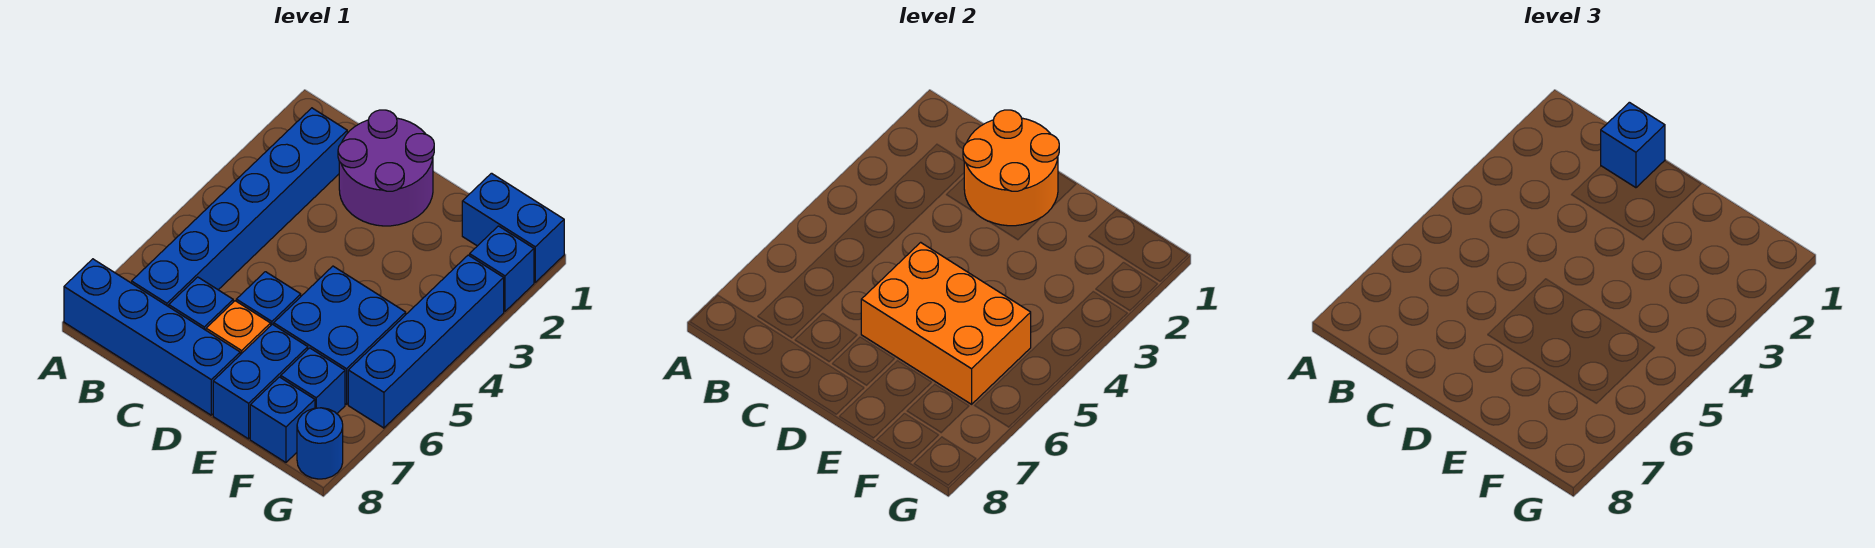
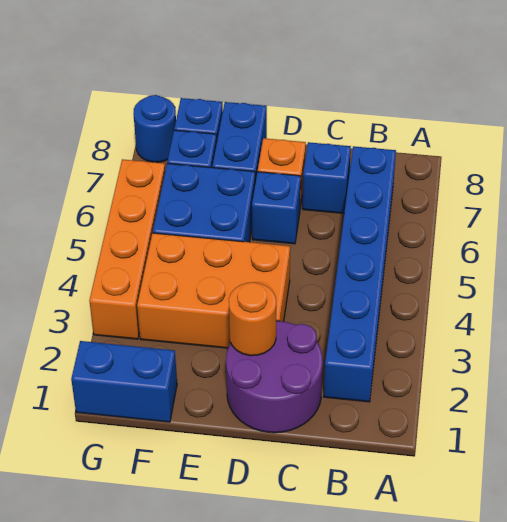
blue 1x4 brick [64,259,240,415] -> none
orange 2x2 round brick [963,110,1059,226] -> orange 1x1 round brick [229,282,276,356]
blue 1x1 brick [1601,102,1665,188] -> none
orange 2x3 brick [861,242,1031,404] -> orange 2x3 brick moved to [137,233,290,348]
blue 1x1 brick [470,226,534,311] -> none
blue 1x4 brick [348,255,504,428] -> orange 1x4 brick [89,159,165,339]

